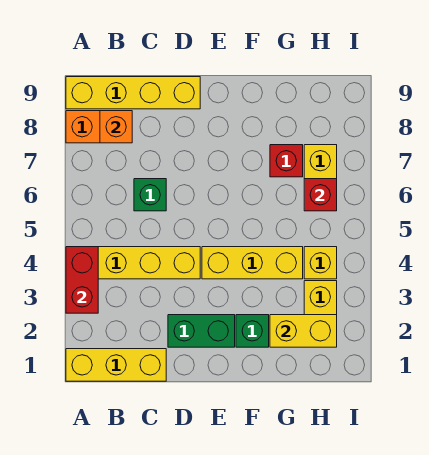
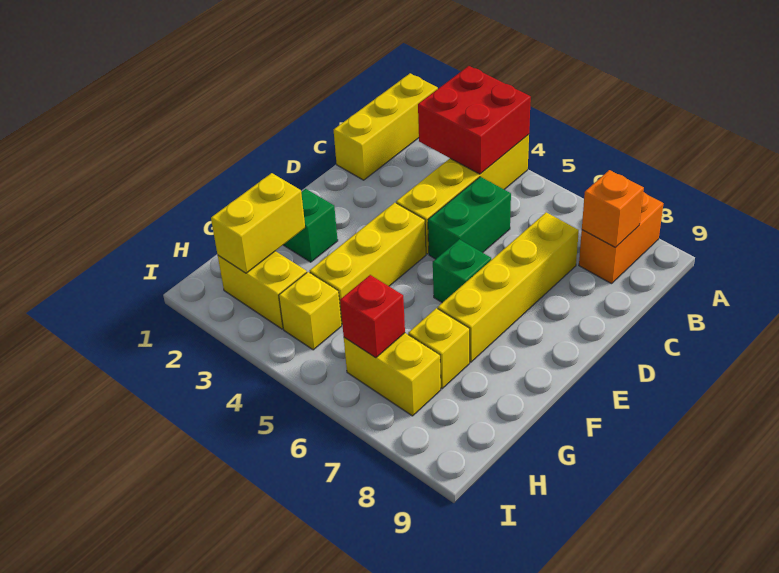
red 1x2 brick [66,247,98,313] -> red 2x2 brick [418,66,531,174]
yellow 1x4 brick [66,77,200,109] -> yellow 1x4 brick moved to [438,212,579,362]
green 1x1 brick [134,179,166,211] -> green 1x1 brick moved to [433,239,491,303]
green 1x2 brick [168,315,235,347] -> green 1x2 brick moved to [428,177,511,259]
red 1x1 brick [270,145,303,177] -> yellow 1x1 brick [408,308,470,389]

